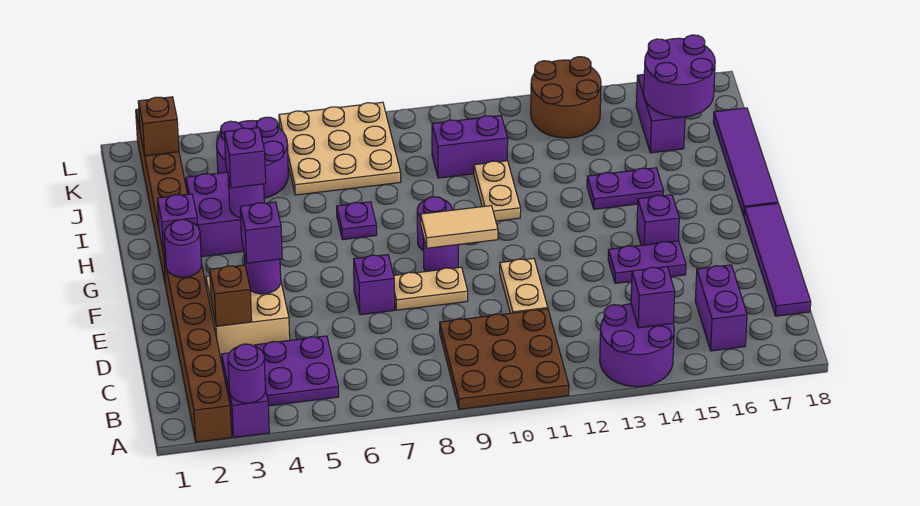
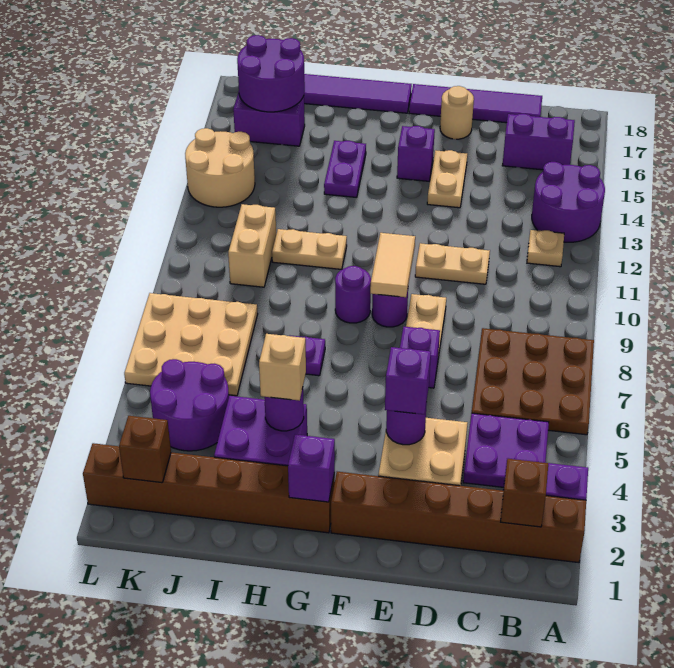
purple 1x1 round brick [228,344,265,403] -> none
brown 3x3 plate [440,309,569,409] -> brown 3x3 plate moved to [472,328,594,435]
none -> tan 1x1 plate [527,230,564,267]
purple 1x1 brick [631,267,675,328] -> none
brown 1x1 brick [210,265,252,326] -> brown 1x1 brick moved to [501,459,548,527]
purple 1x2 plate [608,241,686,283] -> tan 1x2 plate [427,150,467,208]
none -> tan 1x1 round brick [440,86,474,139]
purple 1x1 round brick [165,220,201,277] -> none
purple 1x1 brick [224,128,266,188] -> tan 1x1 brick [259,334,306,401]
purple 1x2 brick [432,116,508,178] -> tan 1x2 brick [228,204,276,287]
brown 2x2 round brick [531,57,601,138] -> tan 2x2 round brick [185,128,255,207]

